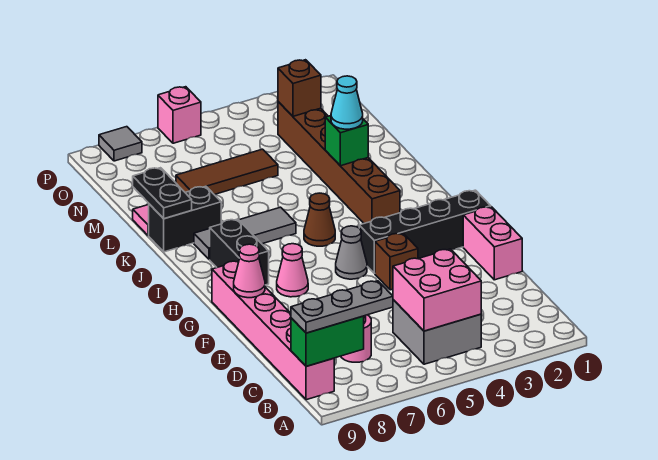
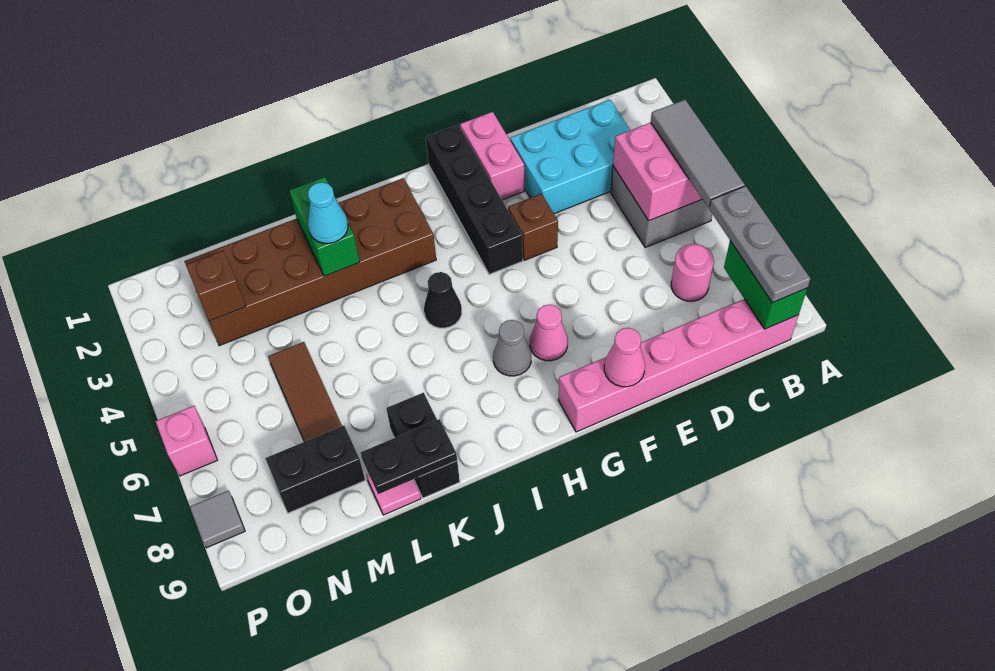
none -> cyan 2x3 brick [510,100,630,214]
pink 1x2 brick [463,207,522,280] -> pink 1x2 brick turned to [460,112,524,200]
grey 1x1 cone [336,226,367,279] -> grey 1x1 cone moved to [493,320,531,376]
black 1x2 brick [210,219,269,285] -> black 1x2 brick moved to [265,426,365,513]
brown 1x6 brick [278,102,400,223] -> brown 2x6 brick [184,178,436,346]
brown 1x1 cone [304,193,335,246] -> black 1x1 cone [424,272,462,328]
grey 1x3 tile [194,207,296,260] -> grey 1x3 tile moved to [651,100,745,208]
green 1x1 brick [325,116,368,166] -> green 1x2 brick [289,177,360,276]

